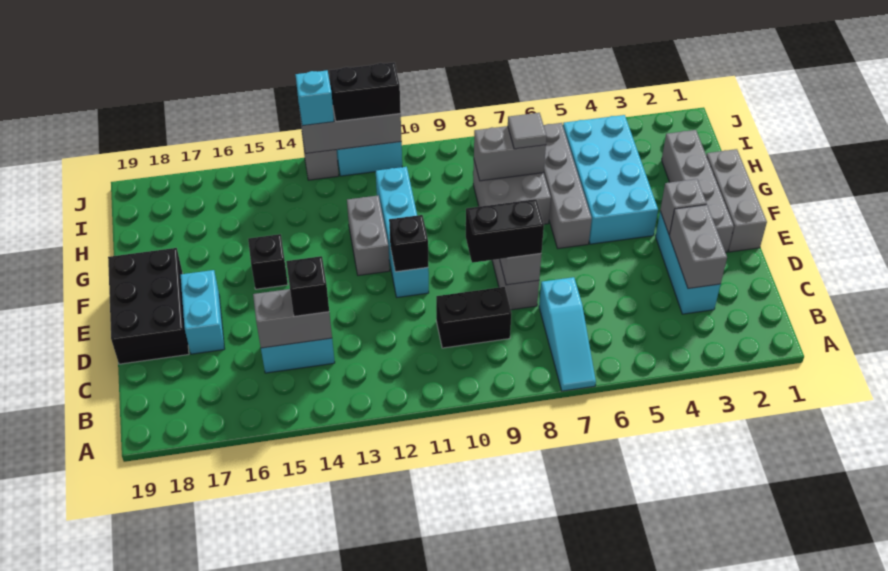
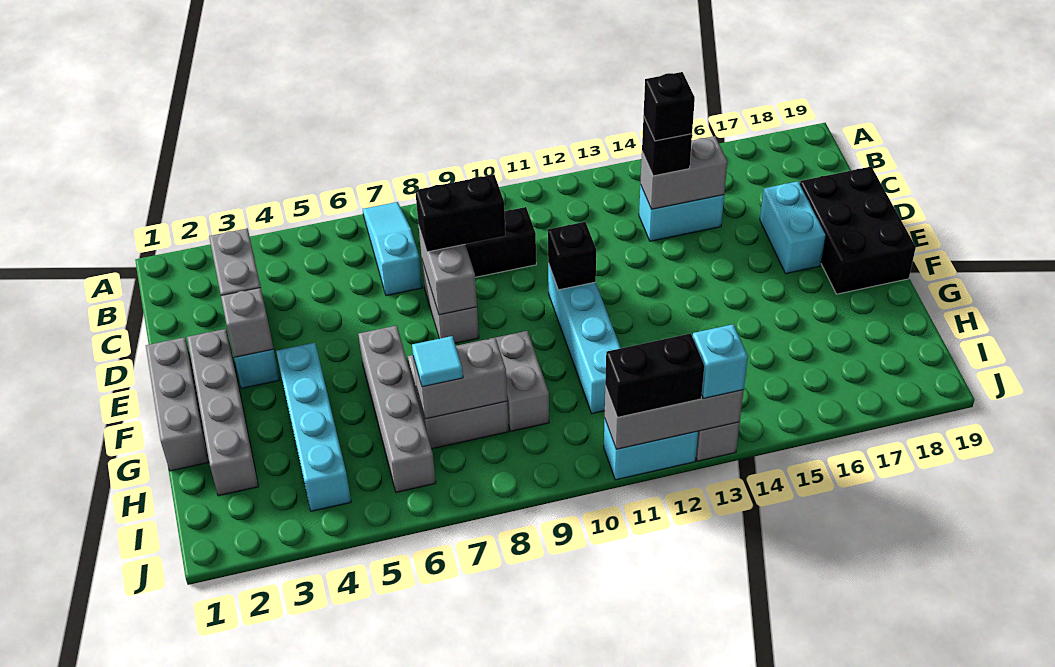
cyan 2x4 brick [563,115,658,244] -> cyan 1x4 brick [276,343,351,511]
grey 1x2 brick [347,196,390,275] -> grey 1x2 brick moved to [490,331,549,431]
black 1x1 brick [248,234,288,289] -> black 1x1 brick moved to [644,72,695,141]
grey 1x1 tile [508,113,547,149] -> cyan 1x1 tile [412,336,463,387]

